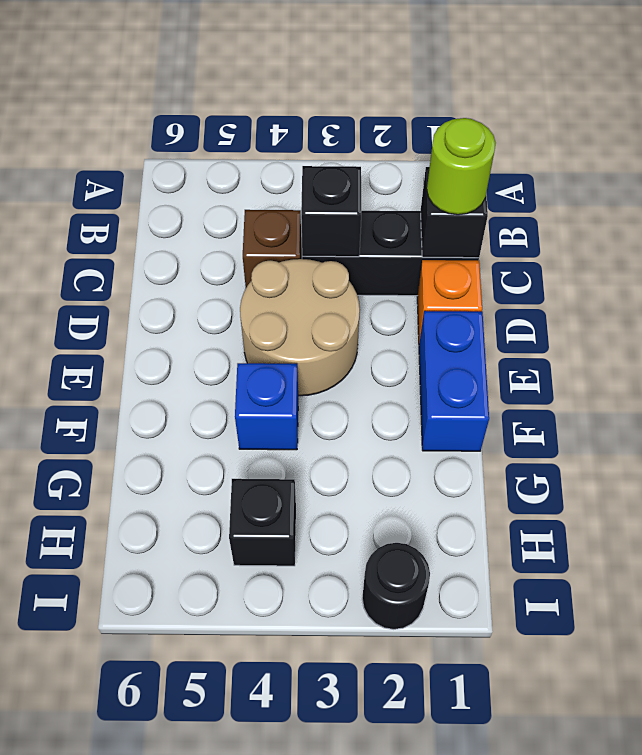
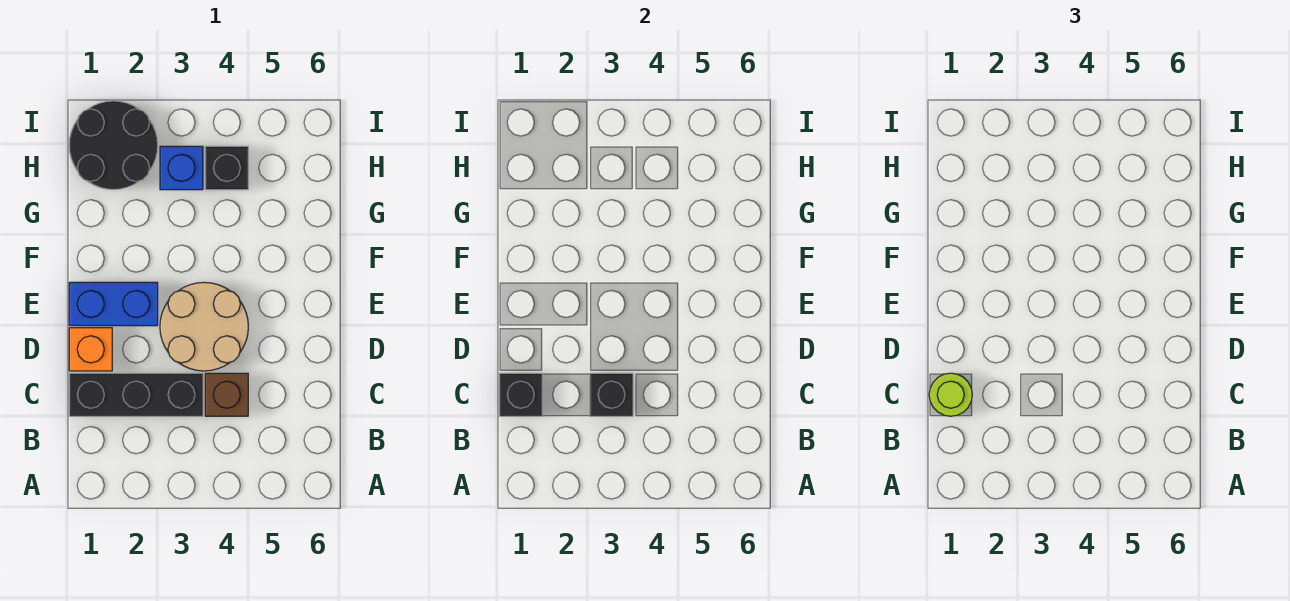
blue 1x2 brick [419,311,489,451] -> blue 1x2 brick turned to [69,282,158,326]
blue 1x1 brick [235,363,298,450] -> blue 1x1 brick moved to [160,146,203,190]
black 1x1 round brick [362,543,430,629] -> black 2x2 round brick [69,101,158,189]

